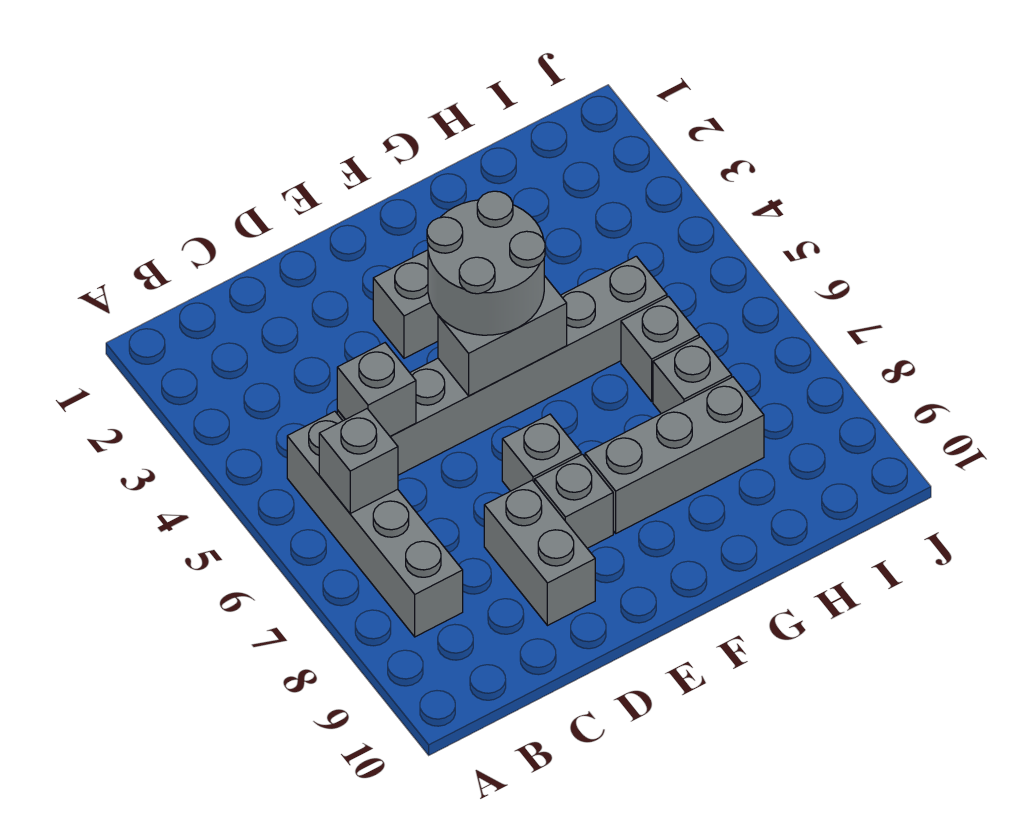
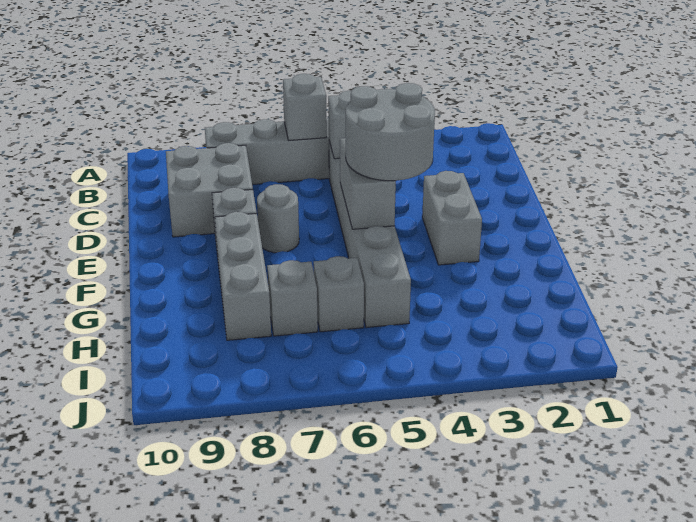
grey 1x2 brick [484,480,595,626] -> grey 2x2 brick [166,143,253,237]
grey 1x1 brick [502,414,581,491] -> grey 1x1 round brick [257,184,299,253]

